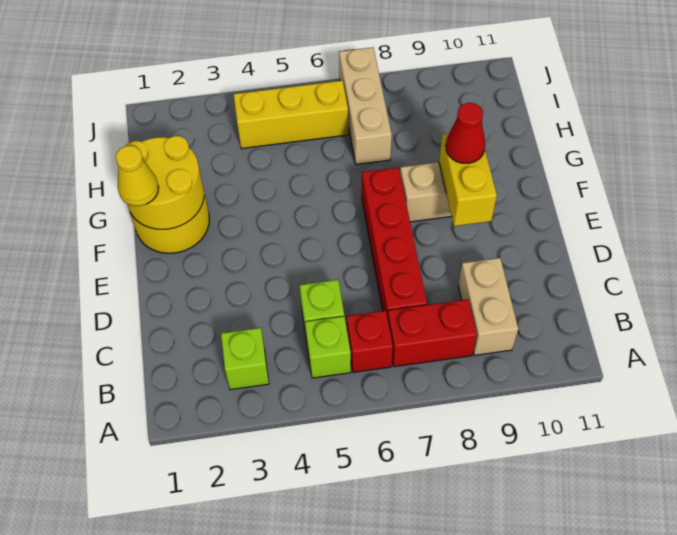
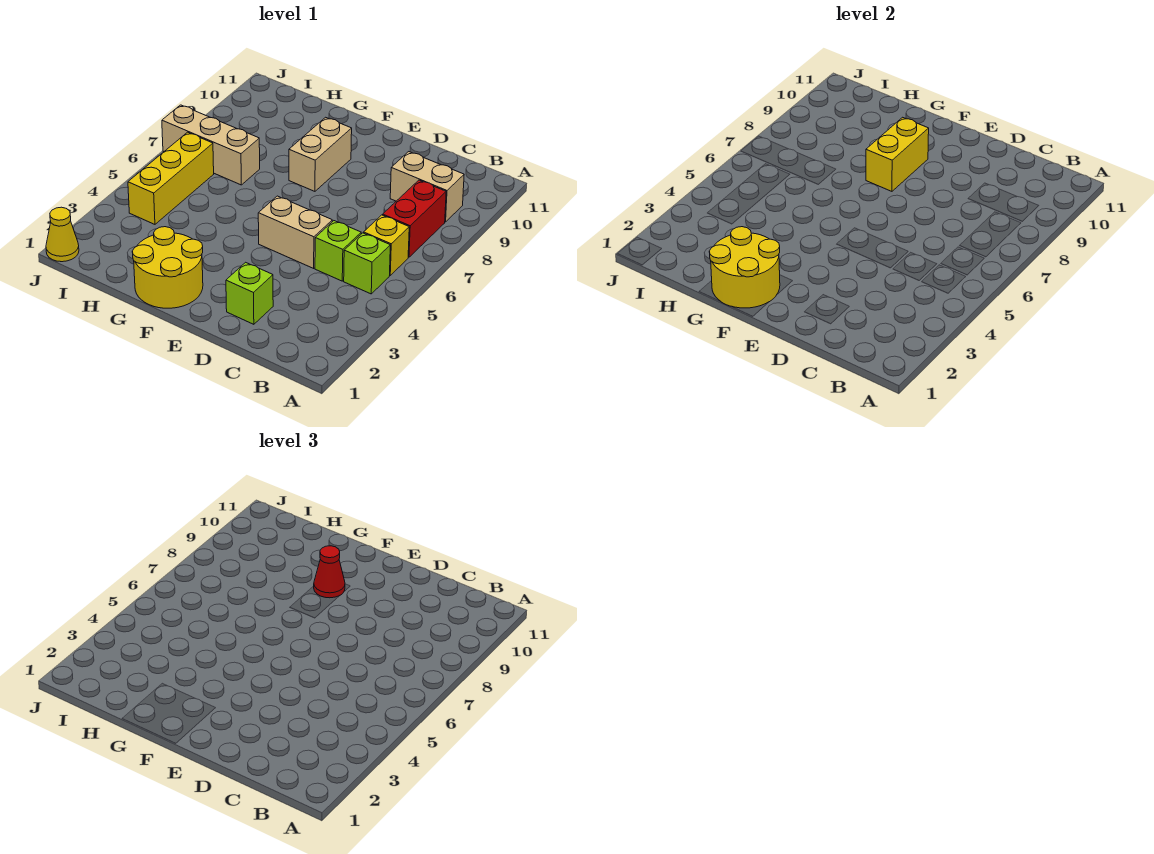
lime 1x1 brick [221,328,269,390] -> lime 1x1 brick moved to [226,262,273,324]
red 1x1 brick [347,311,393,372] -> yellow 1x1 brick [364,215,409,275]
red 1x4 brick [362,167,427,317] -> none
none -> tan 1x2 brick [258,196,332,268]
yellow 1x2 brick [439,134,497,226] -> yellow 1x2 brick turned to [866,117,929,191]
yellow 1x1 cone [116,146,159,206] -> yellow 1x1 cone moved to [46,207,79,262]

